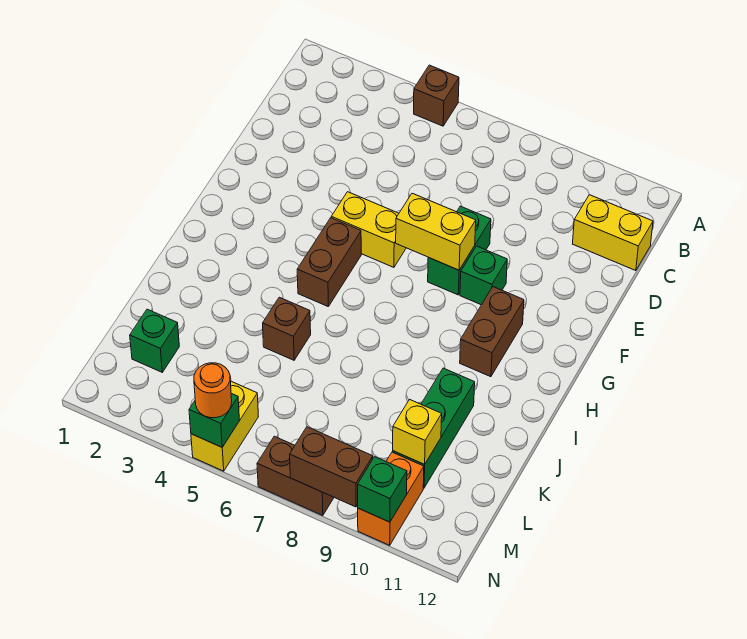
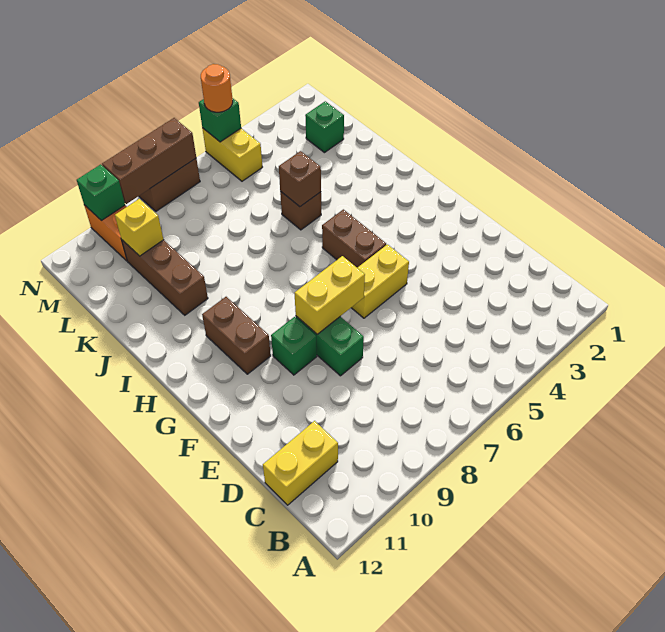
brown 1x1 brick [414,65,459,126] -> brown 1x1 brick moved to [279,151,321,207]
green 1x3 brick [393,368,475,488] -> brown 1x3 brick [122,240,208,315]
brown 1x2 brick [290,427,373,507] -> brown 1x3 brick [102,118,196,204]

